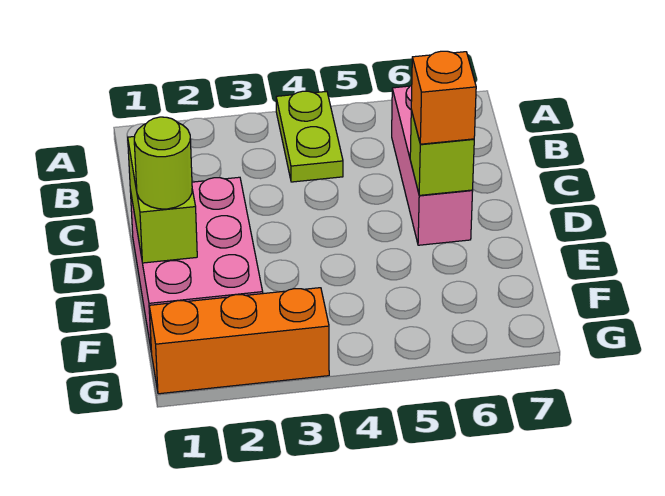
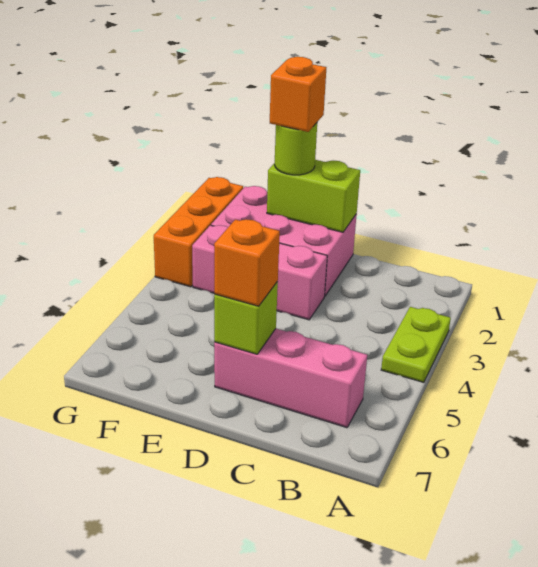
lime 1x2 plate [276,91,343,182] -> lime 1x2 plate turned to [381,307,451,382]
none -> pink 1x3 brick [192,225,327,320]
none -> orange 1x1 brick [270,57,326,132]

